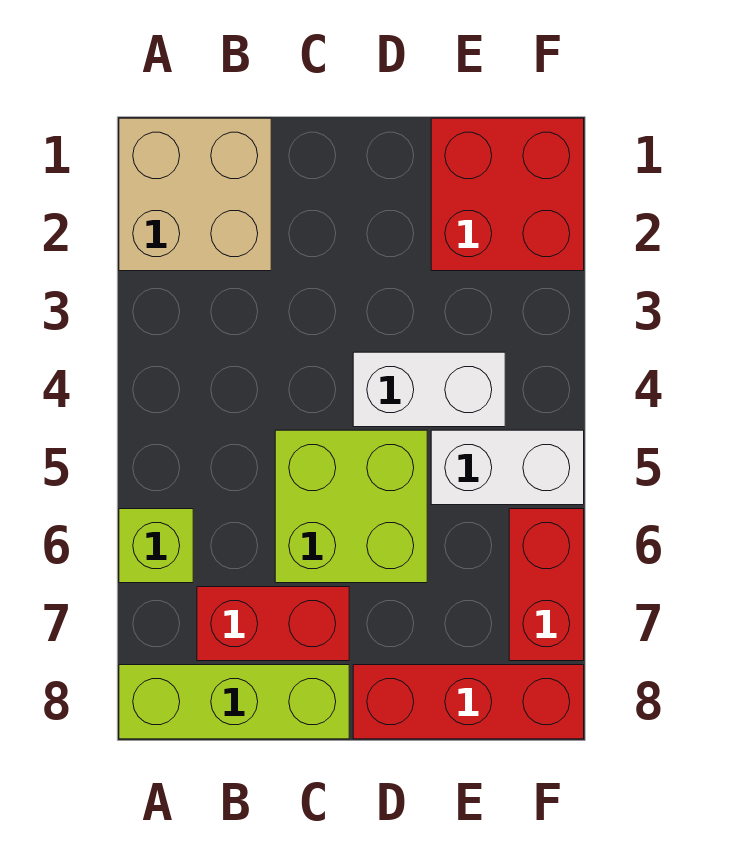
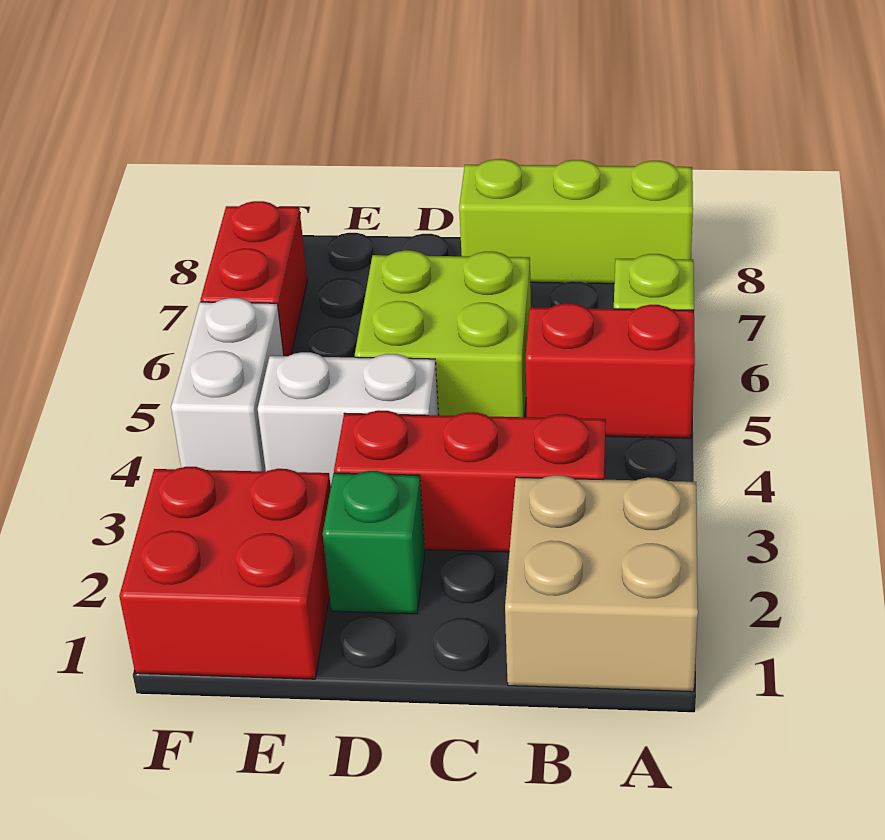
red 1x2 brick [197,587,349,661] -> red 1x2 brick moved to [525,303,695,438]
none -> green 1x1 brick [323,471,425,614]
red 1x3 brick [353,665,584,739] -> red 1x3 brick moved to [334,410,606,552]
white 1x2 brick [431,430,584,505] -> white 1x2 brick turned to [171,298,284,472]

